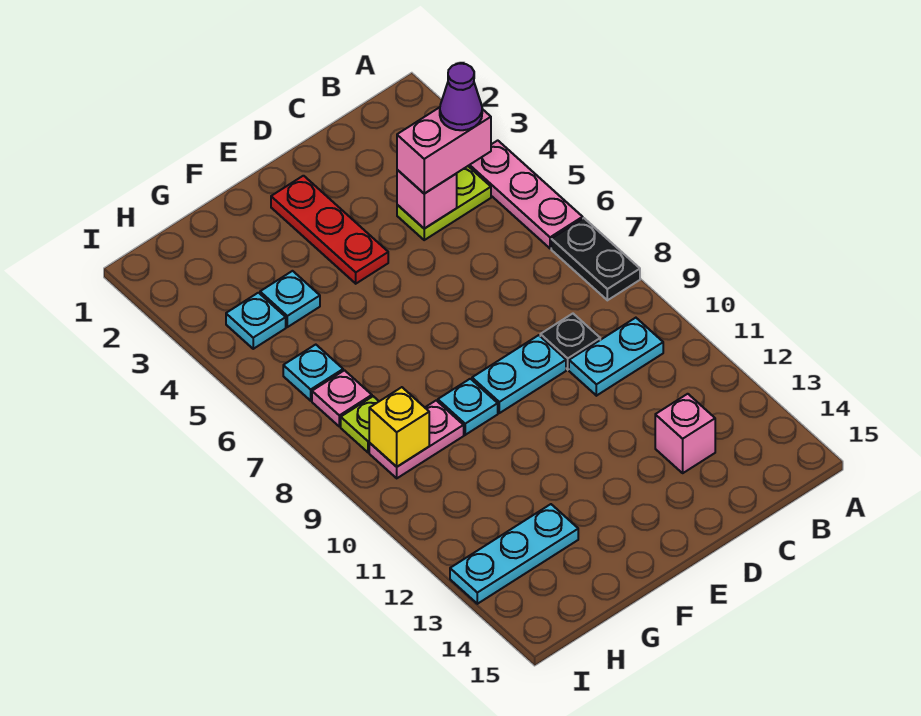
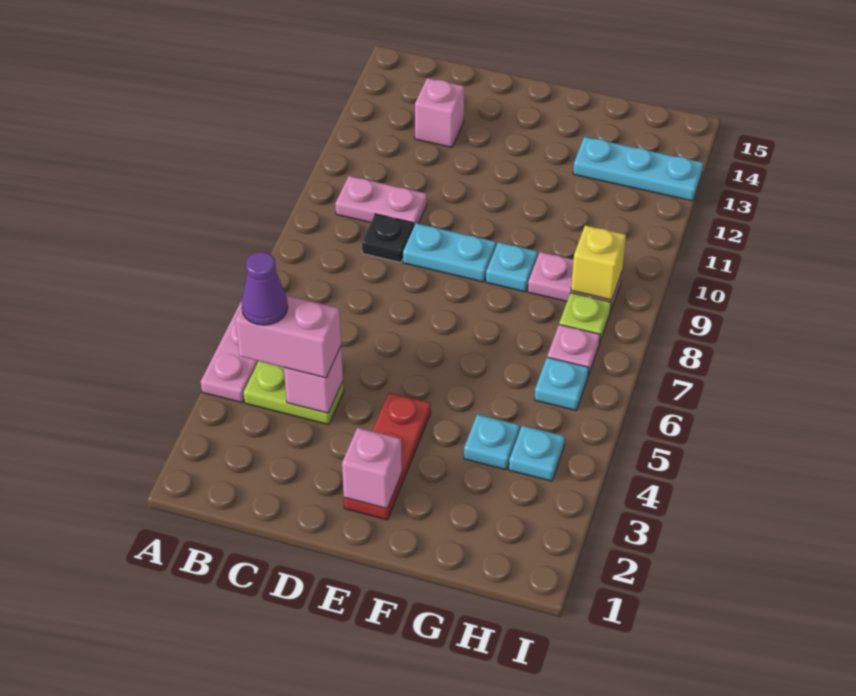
black 1x2 plate [551,218,640,300] -> none
cyan 1x2 plate [569,318,663,396] -> pink 1x2 plate [335,176,427,226]
none -> pink 1x1 brick [342,428,402,509]

